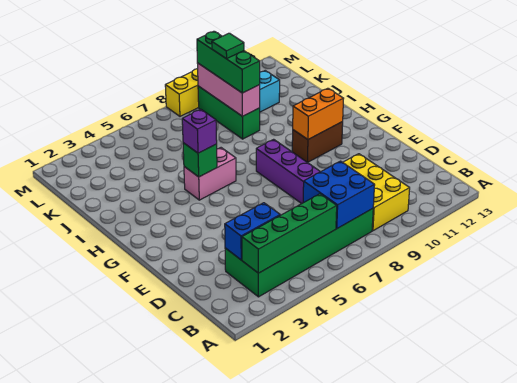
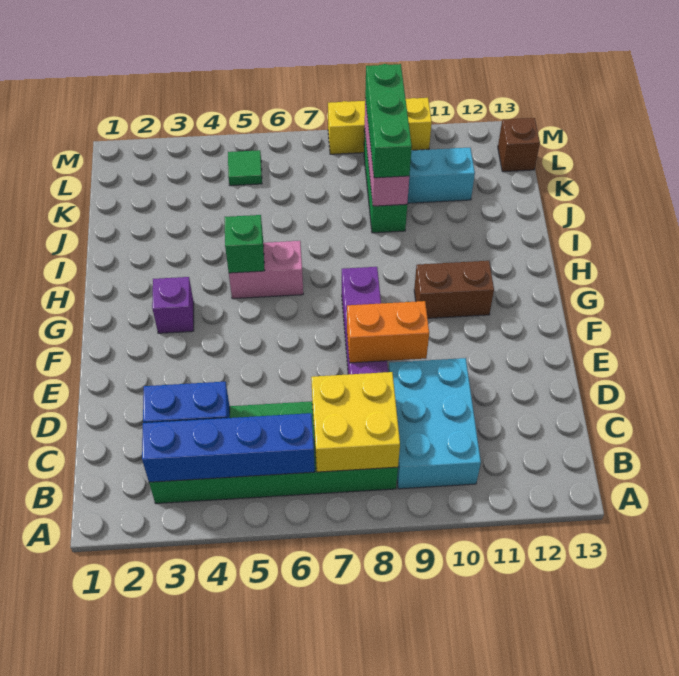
green 1x4 brick [242,194,337,273] -> blue 1x4 brick [142,413,315,482]
blue 2x2 brick [303,161,375,228] -> yellow 2x2 brick [311,372,400,472]
yellow 2x3 brick [343,154,410,231] -> cyan 2x3 brick [389,358,481,489]
orange 1x2 brick [293,88,344,139] -> orange 1x2 brick moved to [347,301,429,363]
purple 1x1 brick [182,109,217,153] -> purple 1x1 brick moved to [152,277,194,333]
green 1x1 tile [212,33,244,59] -> green 1x1 tile moved to [228,150,262,186]
none -> brown 1x1 brick [498,118,540,172]

